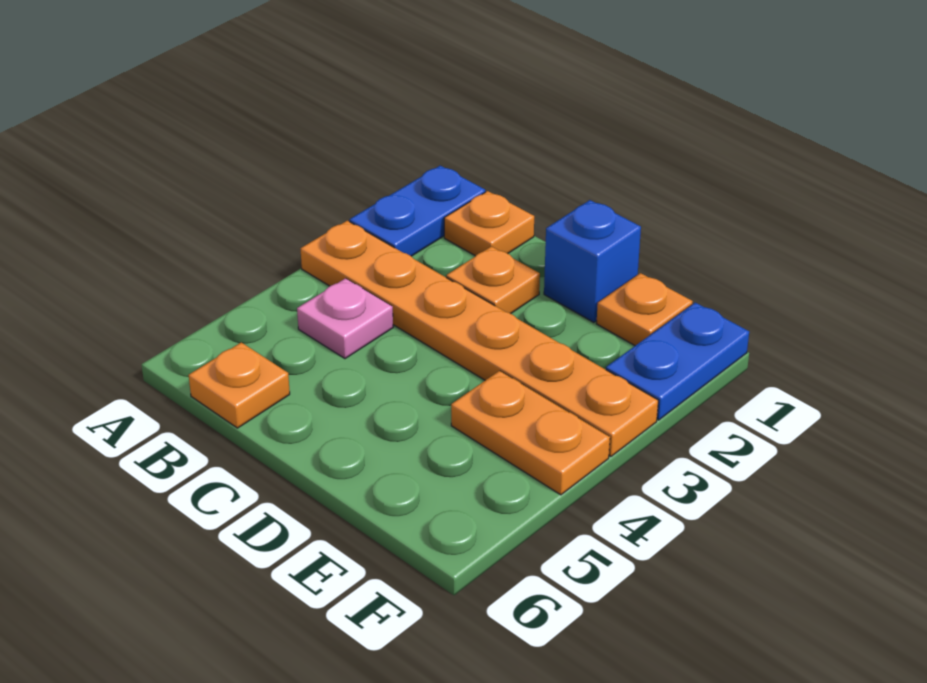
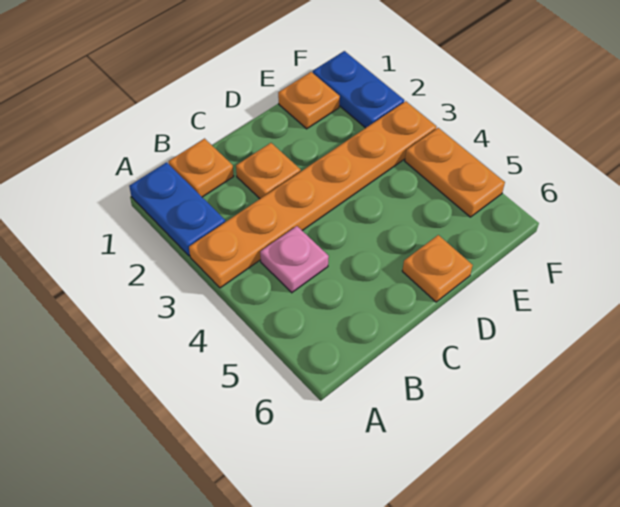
orange 1x1 plate [189,342,290,428] -> orange 1x1 plate moved to [402,235,473,302]
blue 1x1 brick [544,200,641,322] -> none
orange 1x2 plate [451,371,610,495] -> orange 1x2 plate turned to [405,128,505,217]

